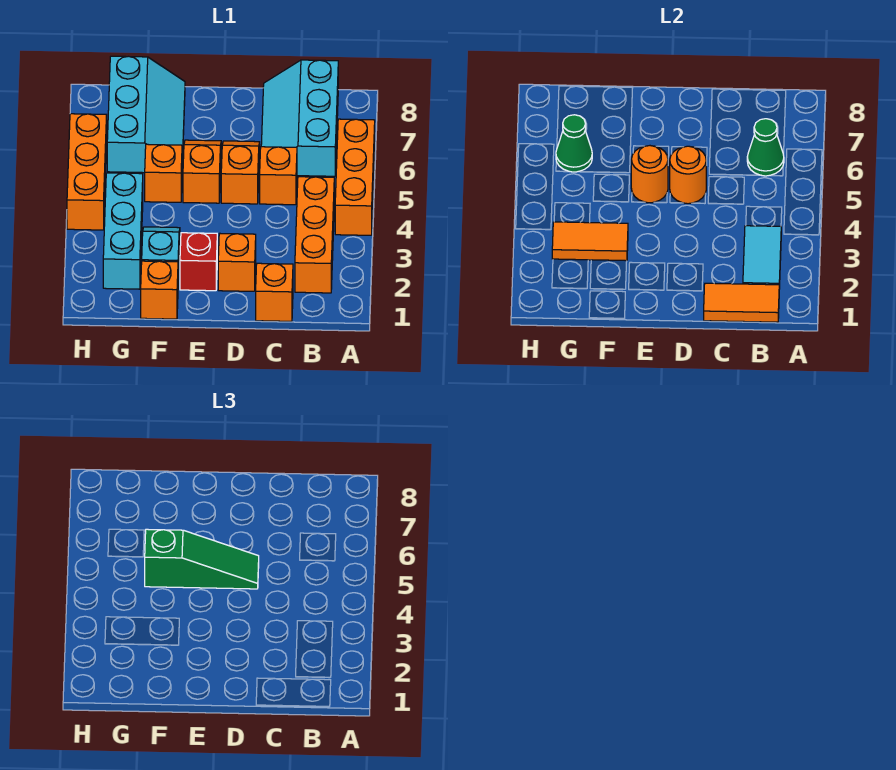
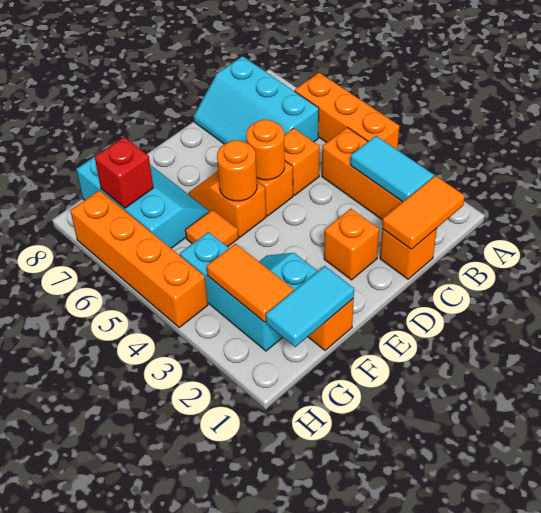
green 1x1 cone [747,119,784,176] -> none
green 1x3 slope [145,529,259,589] -> none
red 1x1 brick [180,233,217,291] -> red 1x1 brick moved to [95,137,154,208]
none -> cyan 1x2 tile [266,266,354,347]
orange 1x2 tile [552,222,628,261] -> orange 1x2 tile turned to [207,244,293,322]
orange 1x1 brick [145,144,182,202] -> orange 1x1 tile [185,210,238,247]
green 1x1 cone [556,115,592,172] -> none
orange 1x3 brick [67,114,107,230] -> orange 1x4 brick [70,190,208,327]

